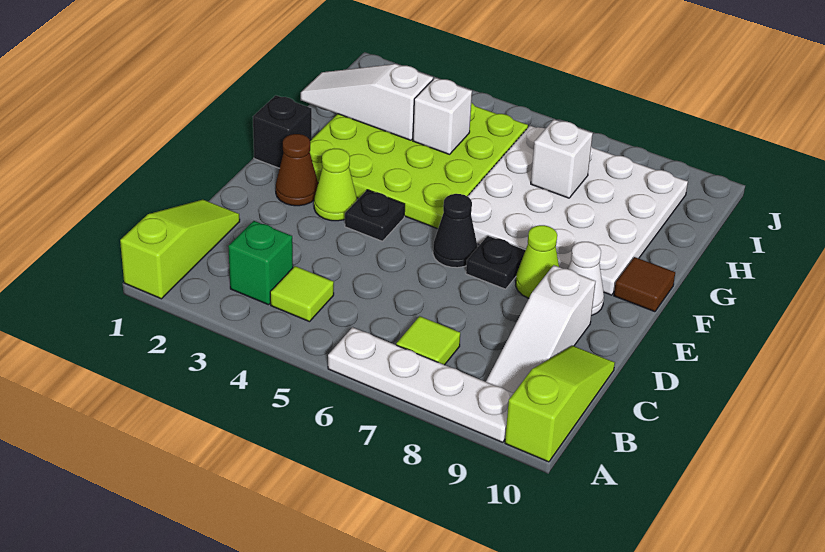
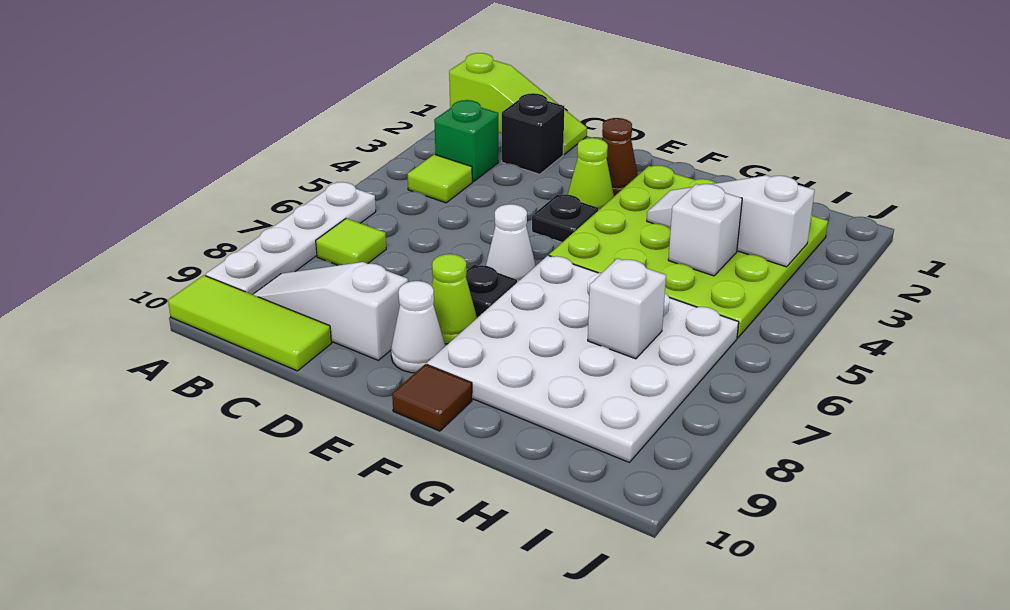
lime 1x3 slope [505,346,615,462] -> lime 1x3 tile [168,275,331,371]
black 1x1 cone [433,194,477,268] -> white 1x1 cone [486,204,536,282]
black 1x1 brick [253,95,312,168] -> black 1x1 brick moved to [502,93,564,174]
white 1x3 slope [301,64,433,140] -> white 1x3 slope turned to [647,175,815,267]

